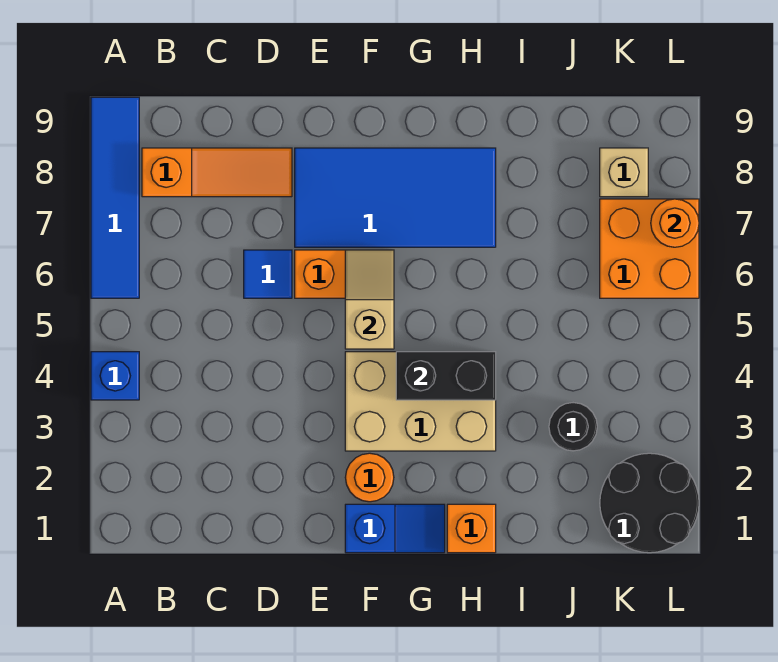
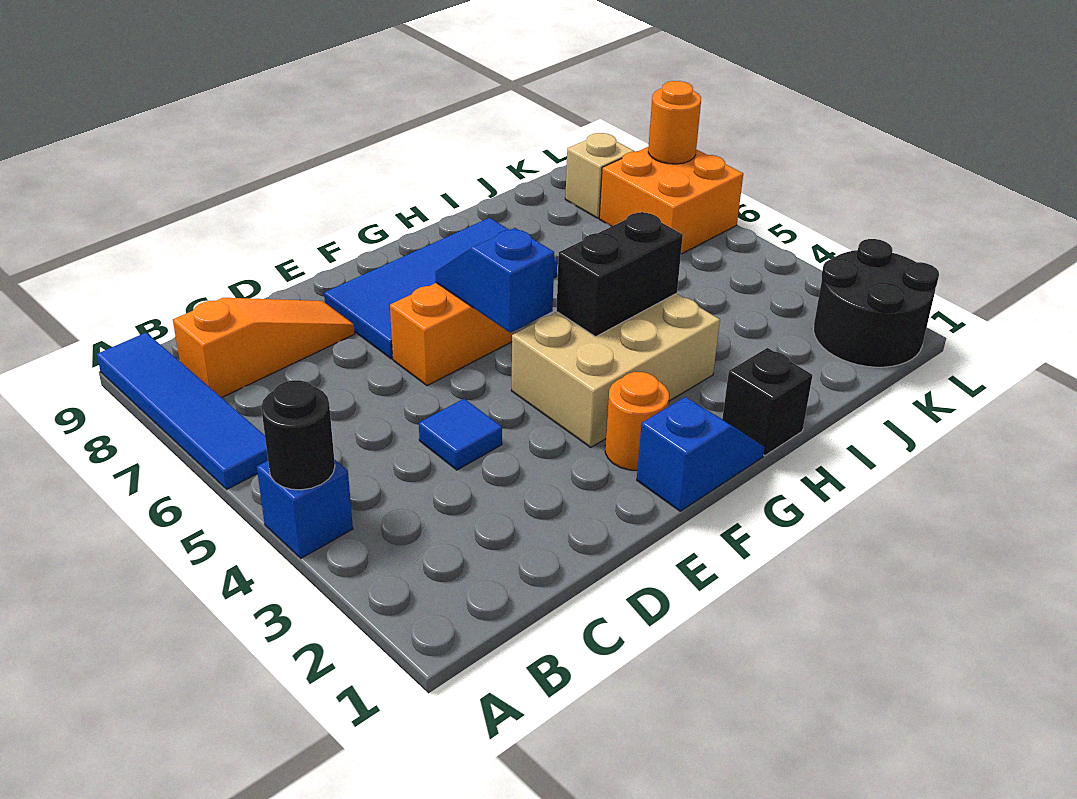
blue 1x1 tile [244,250,292,298] -> blue 1x1 tile moved to [419,399,502,470]
tan 1x2 slope [345,250,394,349] -> blue 1x2 slope [435,228,554,333]
orange 1x1 brick [447,504,496,553] -> black 1x1 brick [722,348,813,456]
black 1x1 round brick [549,403,597,451] -> black 1x1 round brick moved to [261,380,335,490]

